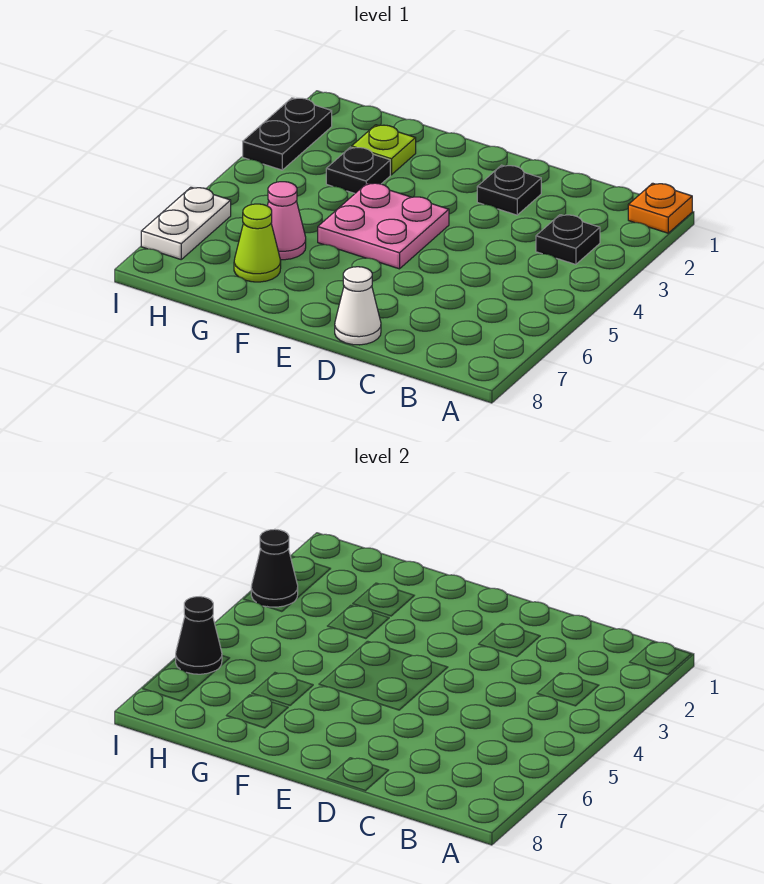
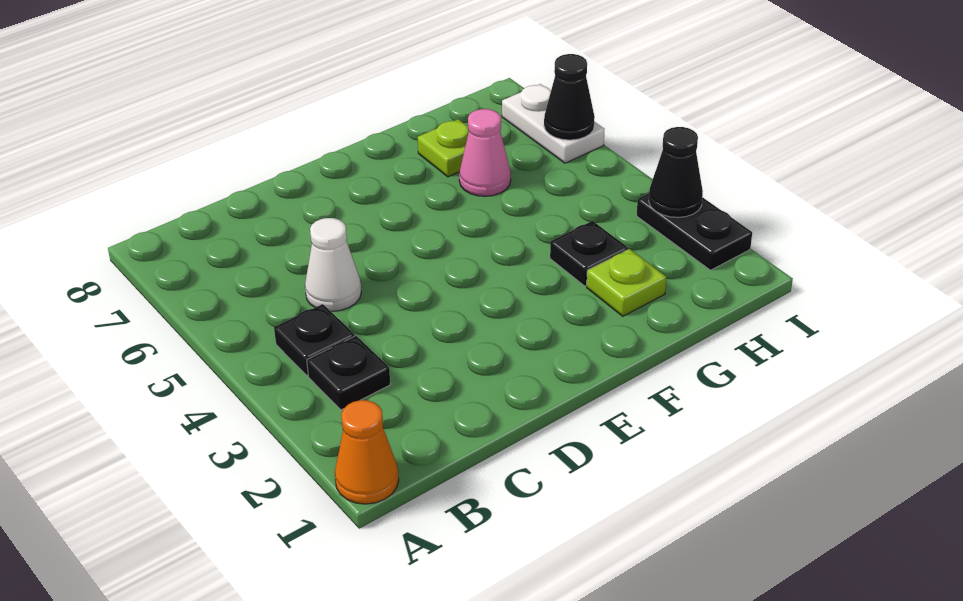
orange 1x1 plate [628,183,692,233] -> orange 1x1 cone [335,400,399,504]
black 1x1 plate [477,165,541,215] -> black 1x1 plate moved to [274,304,355,376]
white 1x1 cone [335,267,381,345] -> white 1x1 cone moved to [305,218,361,311]
pink 2x2 plate [318,183,449,269] -> none
lime 1x1 cone [234,204,281,282] -> lime 1x1 plate [418,119,469,177]

